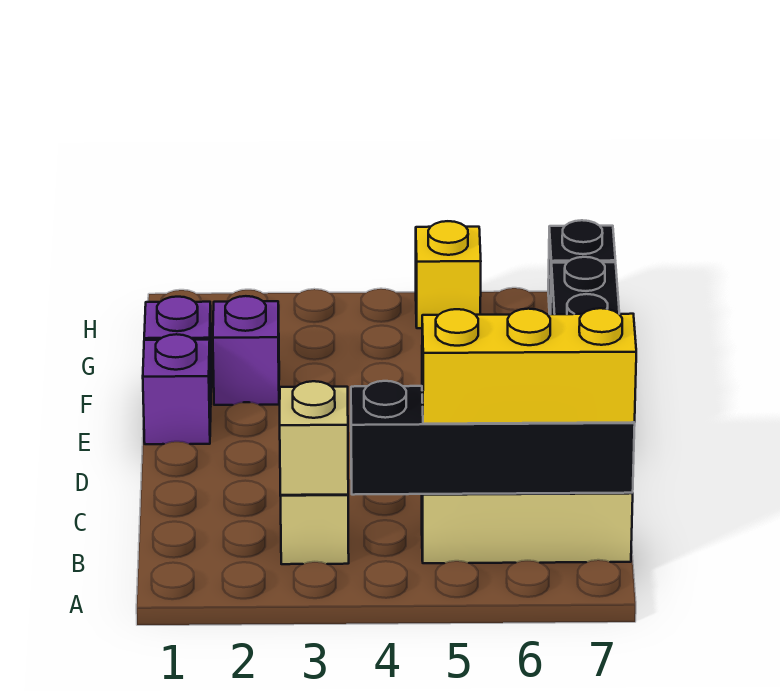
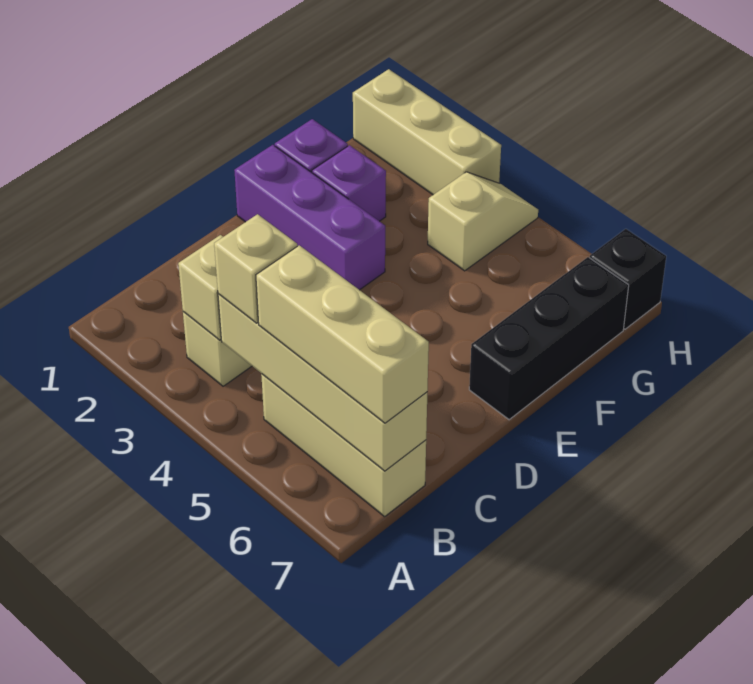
black 1x4 brick [351,381,635,495] -> tan 1x4 brick [218,294,427,471]
none -> tan 1x1 brick [214,214,297,323]
yellow 1x3 brick [422,308,636,424] -> tan 1x3 brick [256,245,429,423]
purple 1x1 brick [143,334,211,444] -> purple 1x3 brick [234,145,385,290]
none -> tan 1x2 slope [428,172,538,271]
none -> tan 1x3 brick [353,69,501,195]
yellow 1x1 brick [416,221,481,328] -> none

